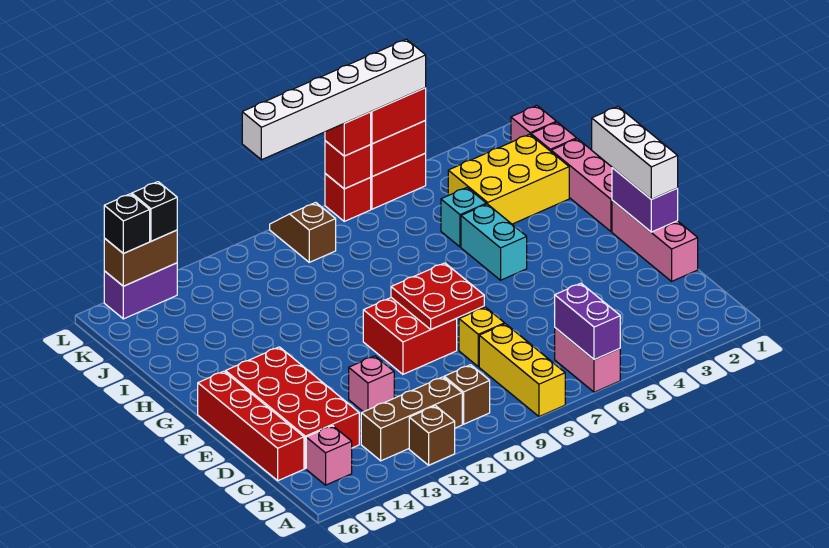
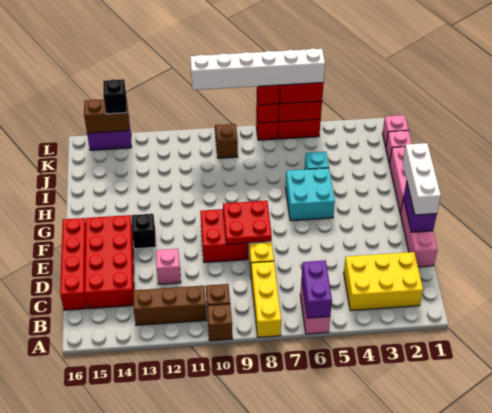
brown 1x1 brick [409,406,455,465] -> brown 1x1 brick moved to [207,304,232,341]
pink 1x1 brick [306,426,352,485] -> none
cyan 1x2 brick [461,204,527,280] -> cyan 2x2 brick [286,168,335,221]
yellow 2x3 brick [448,134,569,224] -> yellow 2x3 brick moved to [344,252,423,311]
black 1x1 brick [104,194,150,253] -> black 1x1 brick moved to [132,214,156,249]

